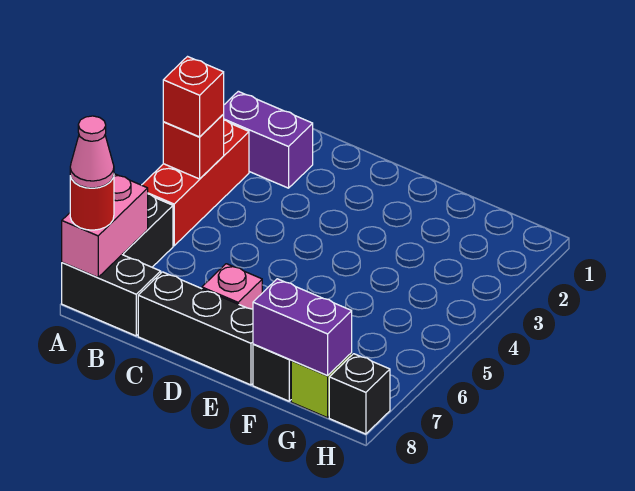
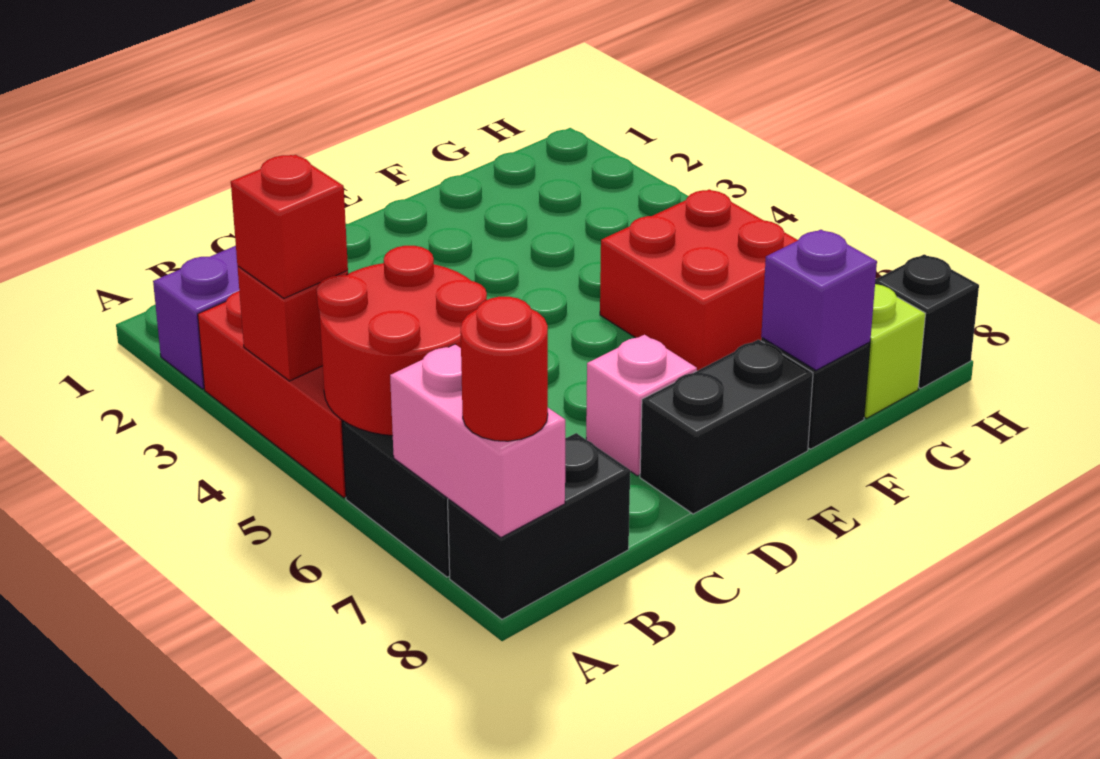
none -> red 2x2 round brick [317,246,487,436]
pink 1x1 cone [70,116,114,188] -> none
black 1x3 brick [138,272,253,385] -> black 1x2 brick [640,340,813,514]
none -> red 2x2 brick [600,189,798,371]
purple 1x2 brick [253,279,352,376] -> purple 1x1 brick [761,230,877,370]

